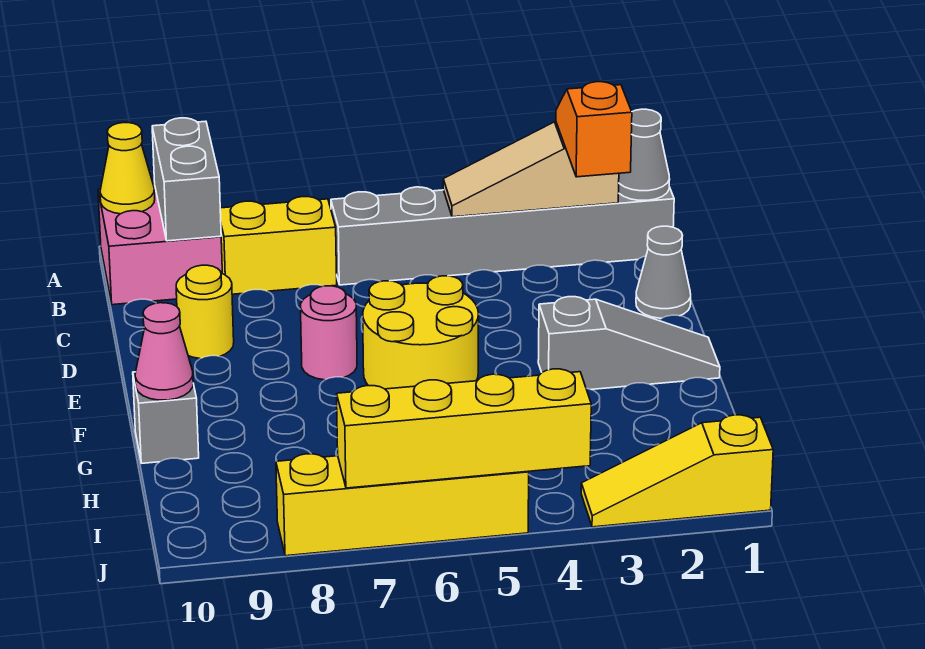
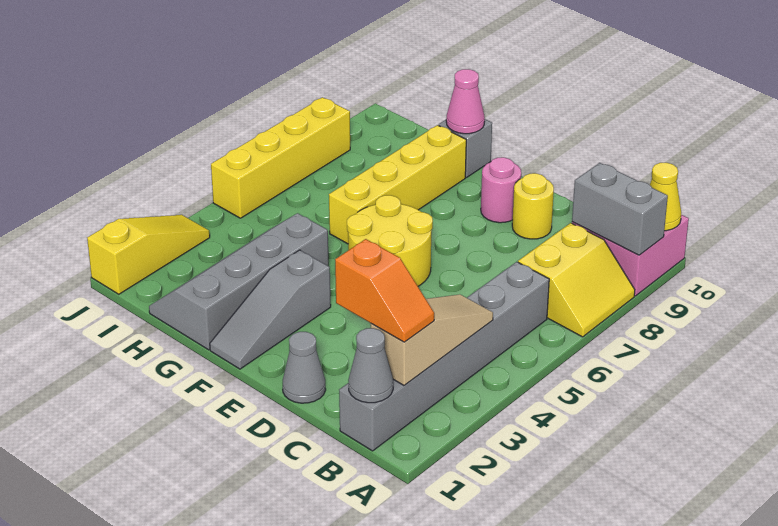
pink 1x1 round brick [301,286,357,380] -> pink 1x1 round brick moved to [481,157,521,223]
none -> grey 2x4 slope [149,213,329,350]
yellow 1x4 brick [337,369,591,488] -> yellow 1x4 brick moved to [329,125,466,244]

